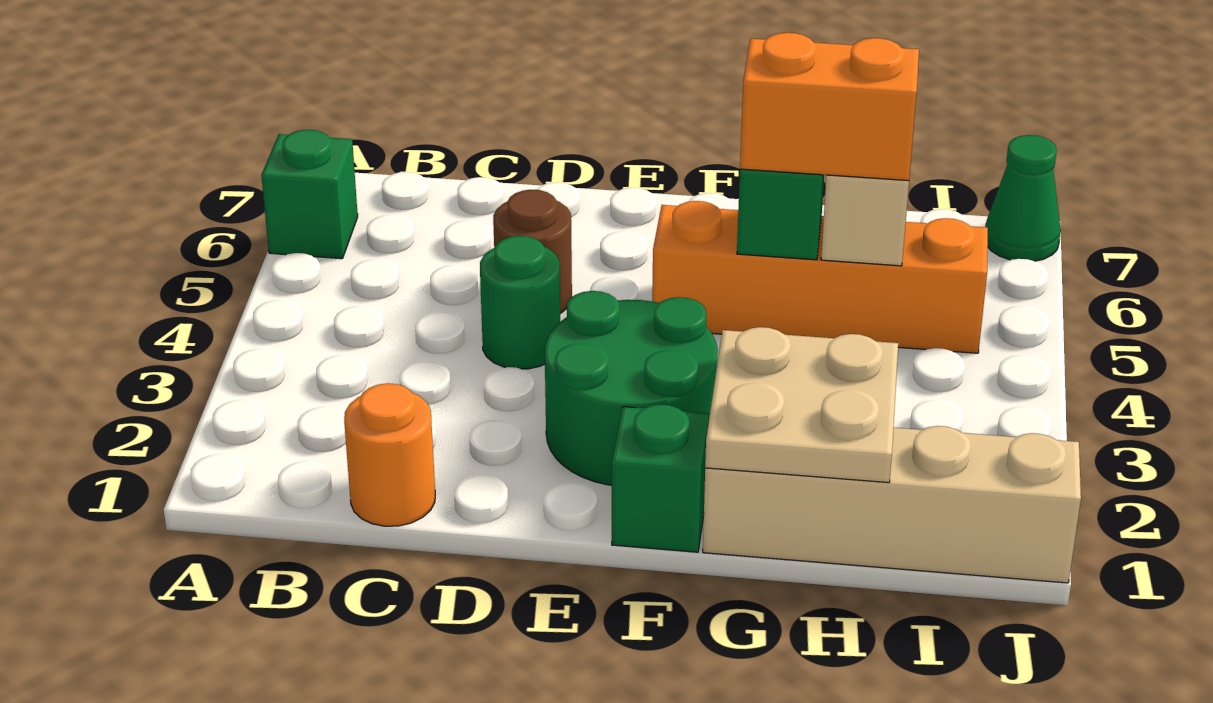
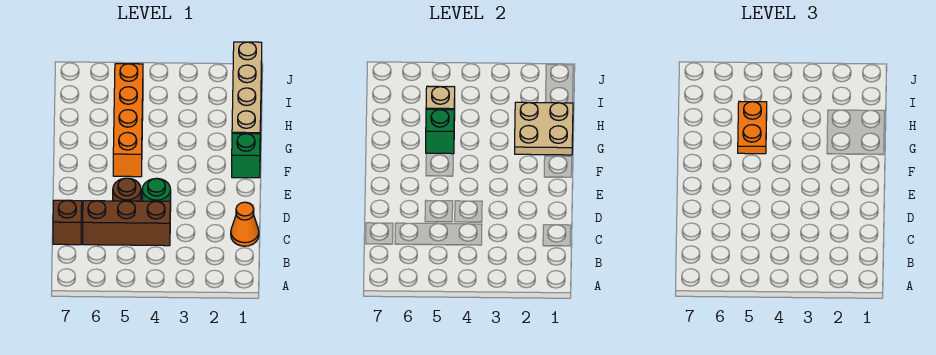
green 1x1 brick [261,130,358,259] -> none
orange 1x1 round brick [344,383,435,526] -> orange 1x1 cone [231,202,259,246]
none -> brown 1x3 brick [83,201,170,246]
none -> brown 1x1 brick [53,200,82,245]
green 2x2 round brick [545,291,718,485] -> none
orange 1x2 brick [740,33,919,181] -> orange 1x2 plate [738,101,767,154]
green 1x1 cone [985,135,1061,261] -> none

